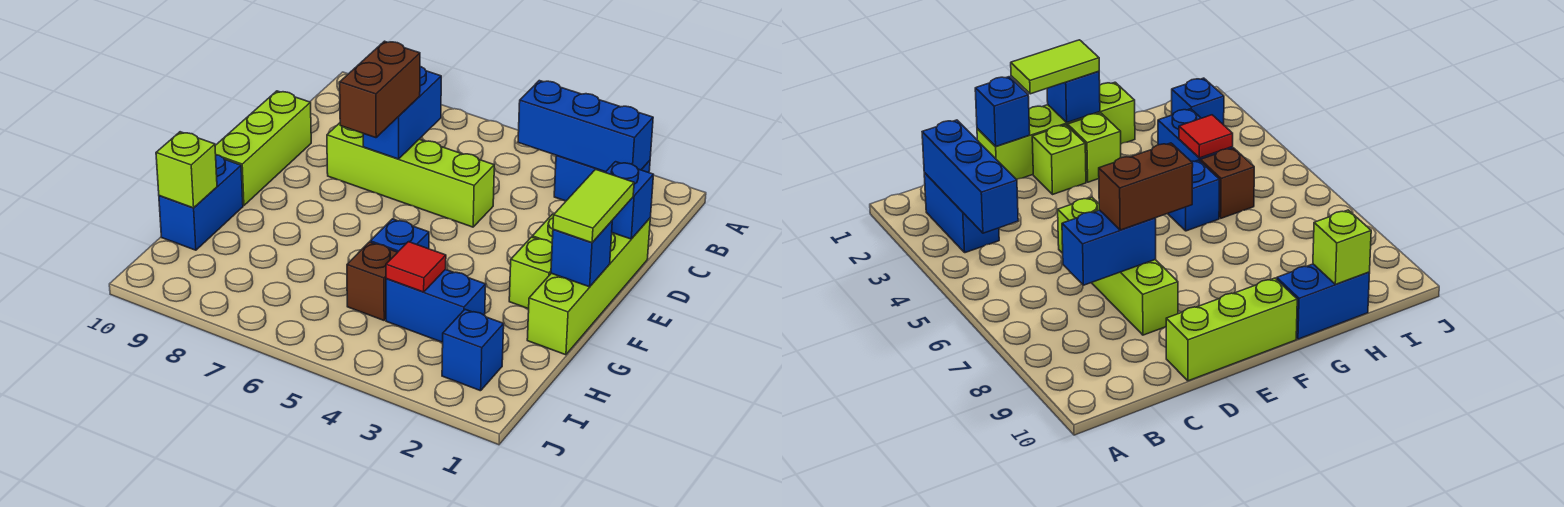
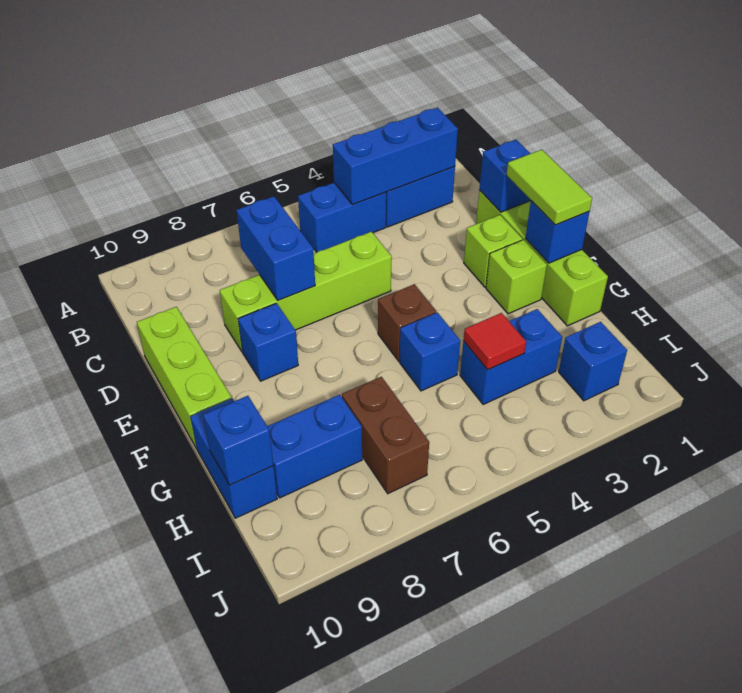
none -> blue 1x2 brick [298,183,386,253]
brown 1x2 brick [340,41,420,138] -> brown 1x2 brick moved to [342,377,429,494]
none -> blue 1x1 brick [238,303,298,381]
brown 1x1 brick [347,242,398,320] -> brown 1x1 brick moved to [378,284,436,361]
none -> blue 1x2 brick [267,395,362,498]
lime 1x1 brick [156,132,217,208] -> blue 1x1 brick [203,396,273,485]

